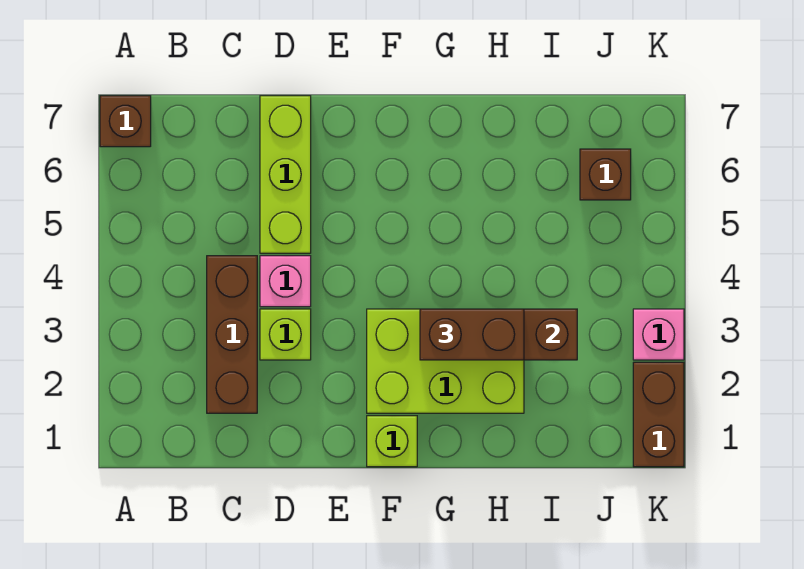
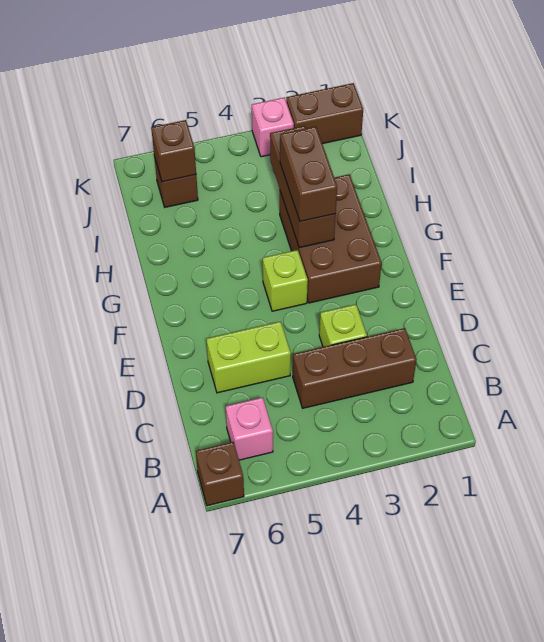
pink 1x1 brick [260,256,311,307] -> pink 1x1 brick moved to [226,397,273,460]
lime 1x3 brick [260,96,311,253] -> lime 1x2 brick [206,322,291,393]
lime 1x1 brick [367,416,417,467] -> lime 1x1 brick moved to [263,250,308,311]
lime 2x3 brick [367,309,524,413] -> brown 2x3 brick [280,174,382,303]
none -> brown 1x1 brick [151,120,196,182]

